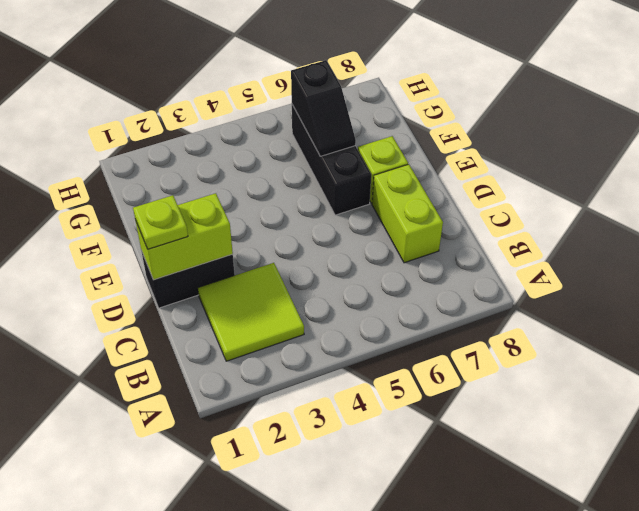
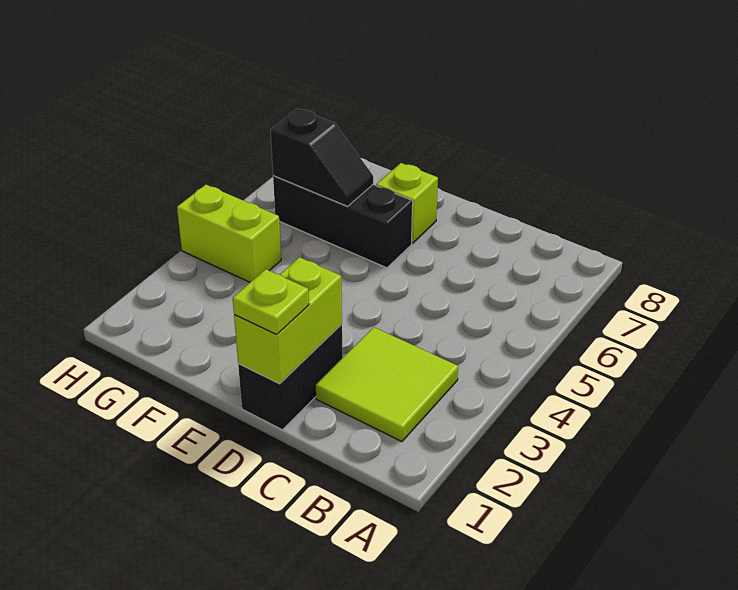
lime 1x2 brick [372,164,443,263] -> lime 1x2 brick moved to [177,185,281,282]

